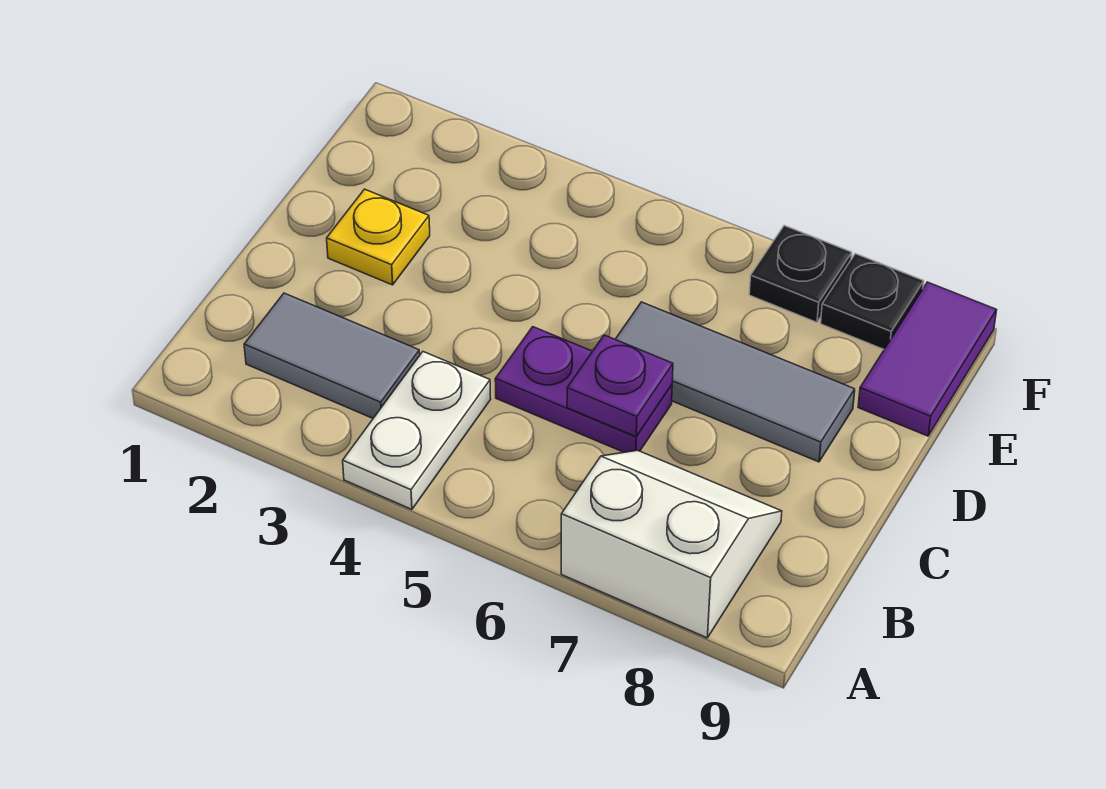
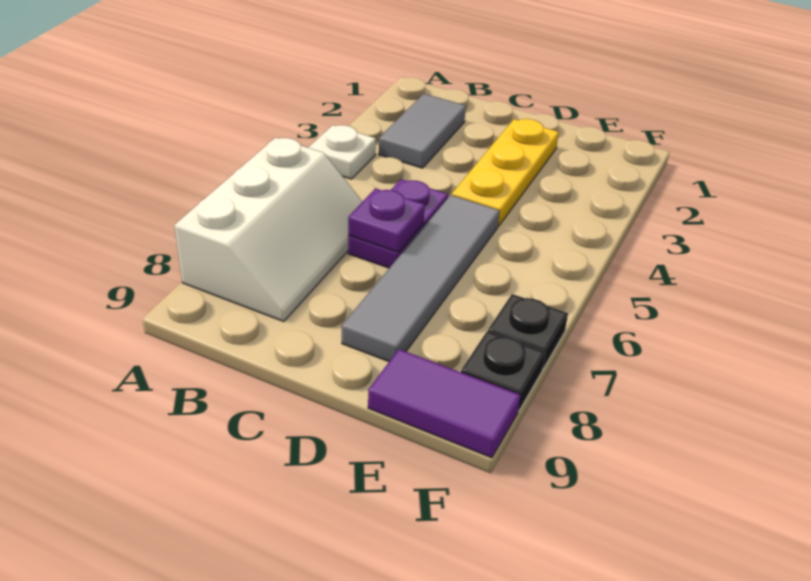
white 1x2 plate [343,352,491,509] -> white 1x1 plate [308,125,376,179]
white 2x2 slope [561,450,782,638] -> white 2x3 slope [174,138,362,322]
yellow 1x1 plate [327,189,430,285] -> yellow 1x3 plate [452,119,559,226]
grey 1x3 tile [615,302,855,462] -> grey 1x4 tile [342,195,500,362]

